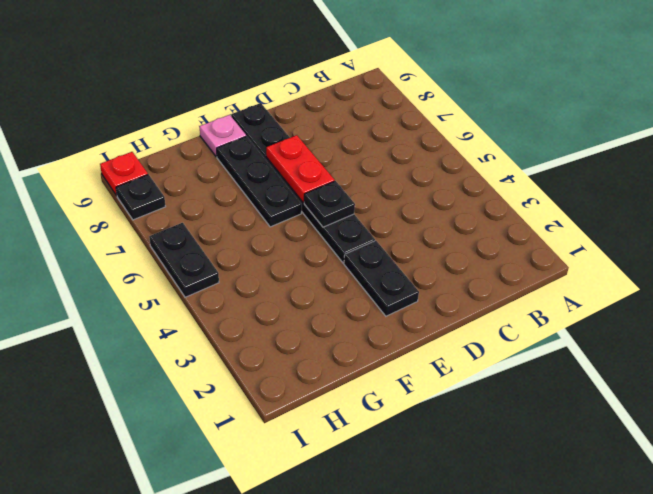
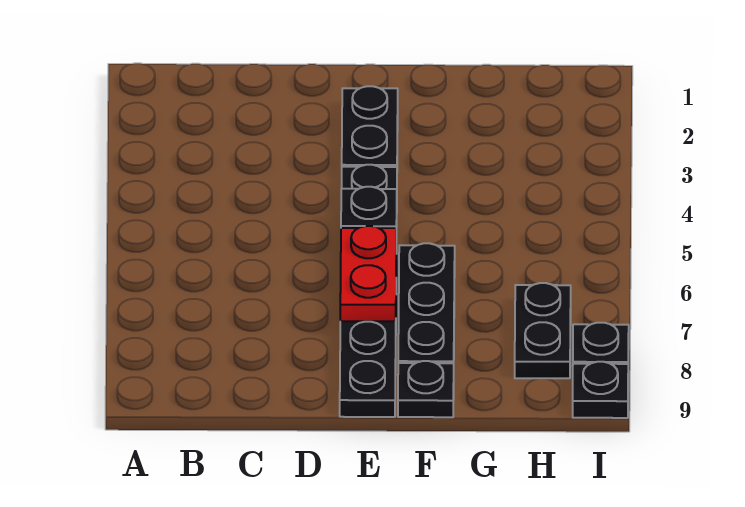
pink 1x1 plate [200,115,246,157] -> black 1x1 plate [398,361,454,417]
black 1x2 plate [149,223,219,297] -> black 1x2 plate moved to [515,283,571,378]
red 1x1 plate [100,152,148,196] -> black 1x1 plate [573,362,628,418]

